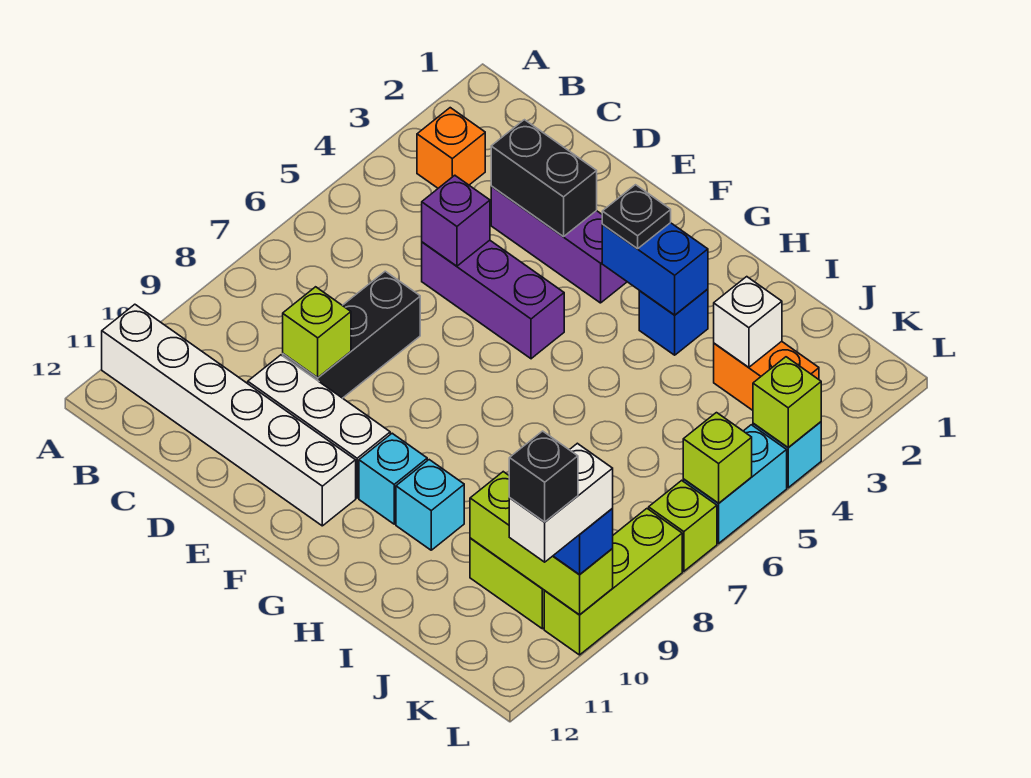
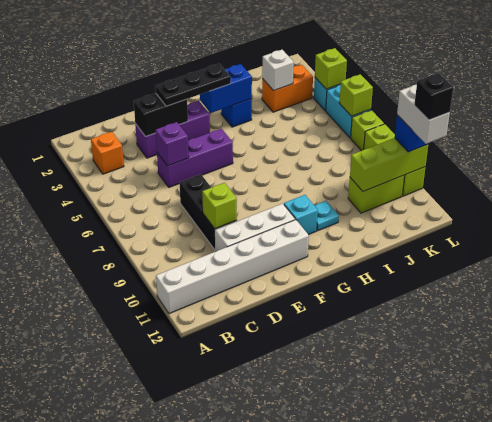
black 1x1 plate [602,185,671,249] -> black 1x3 plate [155,64,231,106]
cyan 1x1 brick [396,460,464,550] -> cyan 1x1 plate [314,201,339,231]

